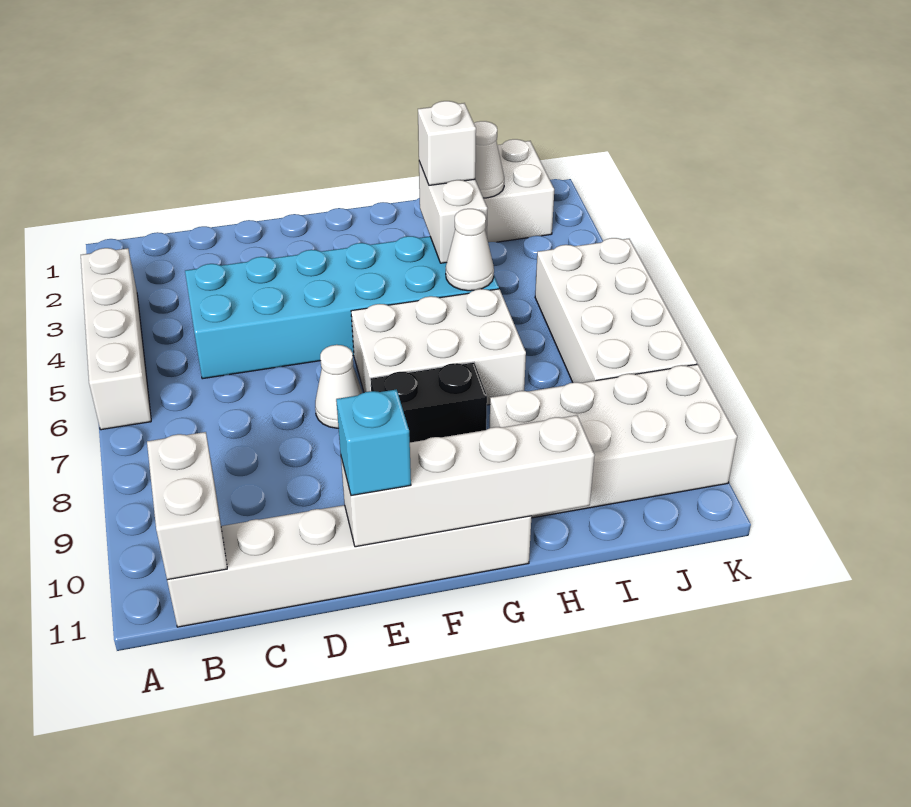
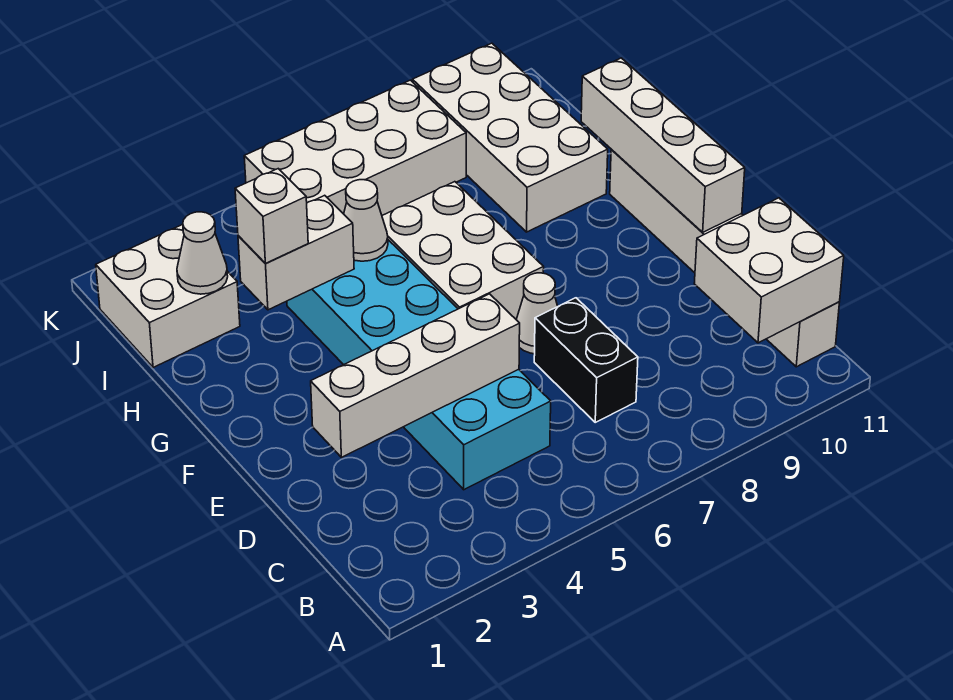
white 1x4 brick [81,248,151,430] -> white 1x4 brick moved to [311,294,520,457]
white 1x2 brick [147,432,227,580] -> white 2x2 brick [694,198,844,343]
cyan 1x1 brick [336,389,411,496] -> none
black 1x2 brick [370,362,487,442] -> black 1x2 brick moved to [534,298,638,422]

